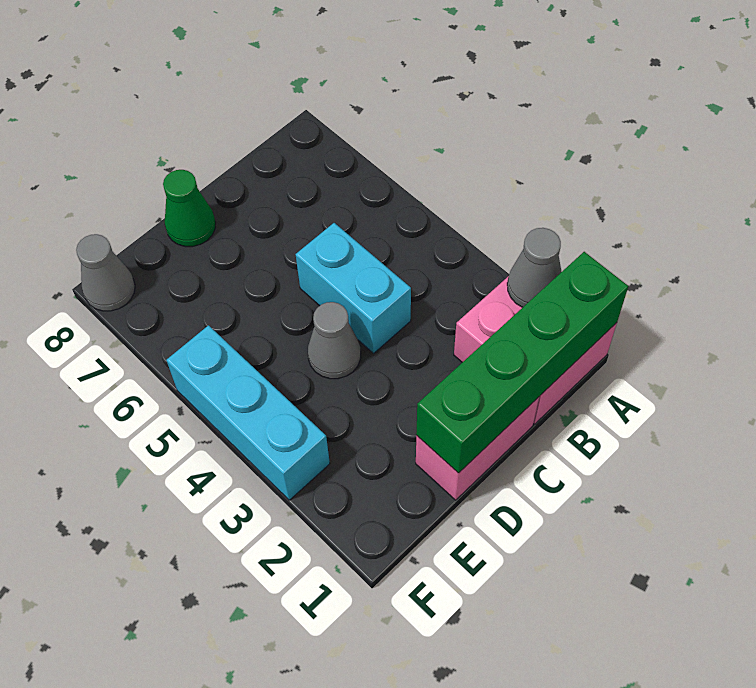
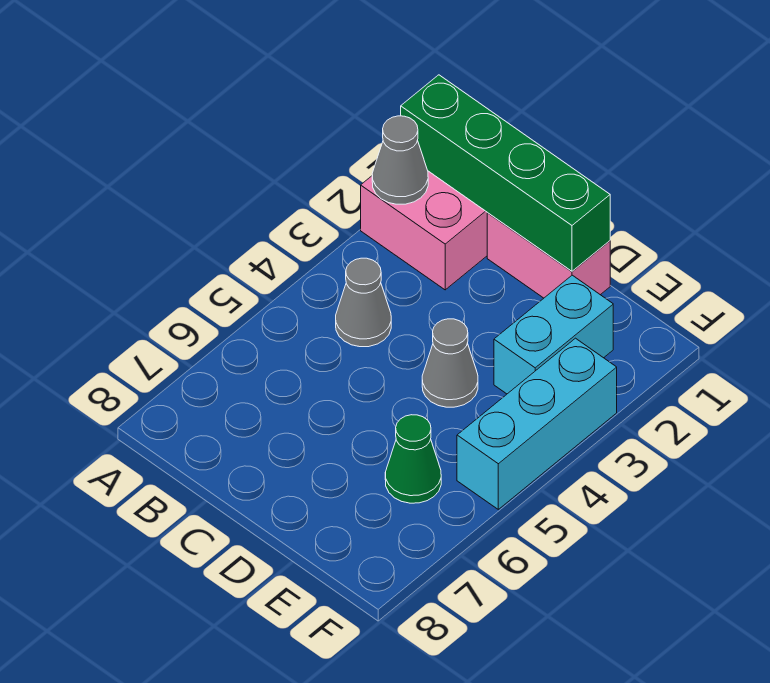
cyan 1x2 brick [296,223,411,353] -> cyan 1x2 brick moved to [494,275,613,394]
green 1x1 cone [163,170,216,247] -> green 1x1 cone moved to [385,415,441,503]
grey 1x1 cone [76,234,135,311] -> grey 1x1 cone moved to [336,258,391,347]

